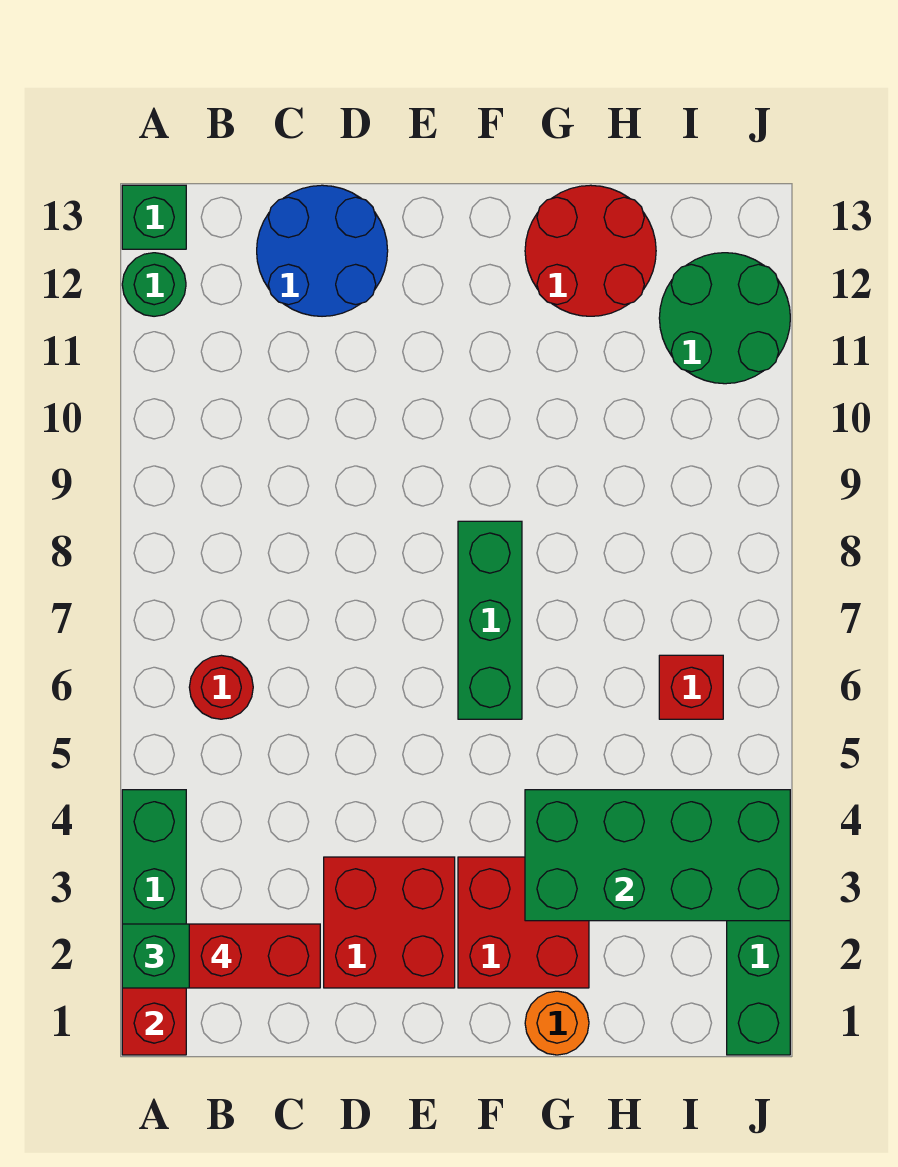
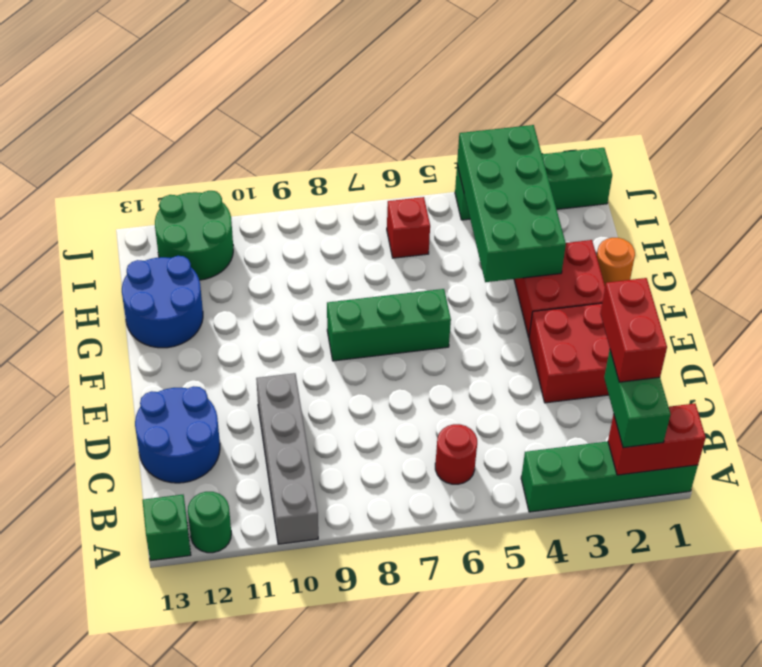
none -> grey 1x4 brick [256,373,318,544]
red 2x2 round brick [525,185,656,316] -> blue 2x2 round brick [122,256,203,348]

